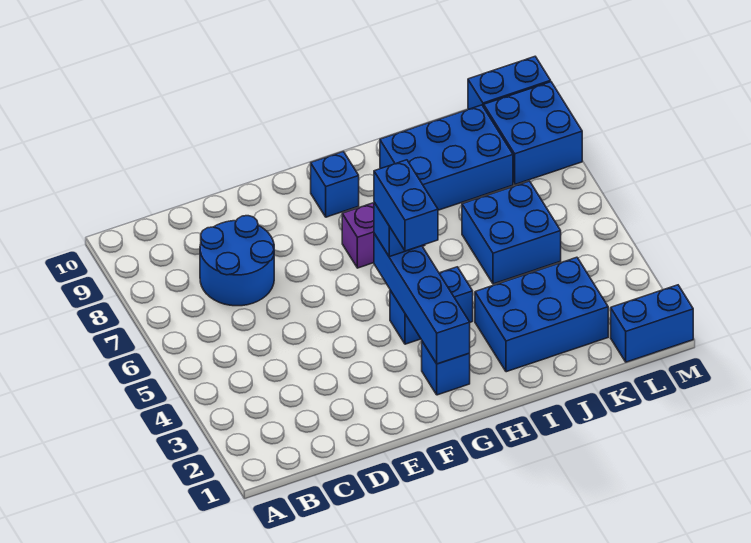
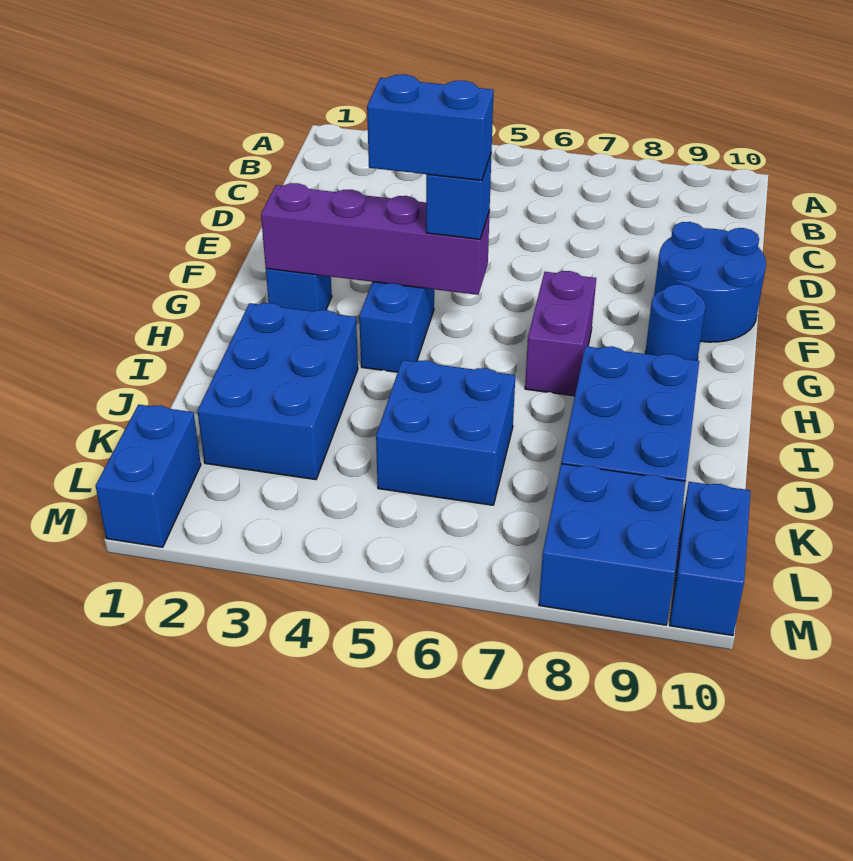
blue 2x2 round brick [200,216,274,306] -> blue 2x2 round brick moved to [654,222,766,342]
blue 1x4 brick [374,234,470,364] -> purple 1x4 brick [261,183,490,295]
blue 1x1 brick [311,152,359,217] -> blue 1x1 round brick [645,284,706,360]

